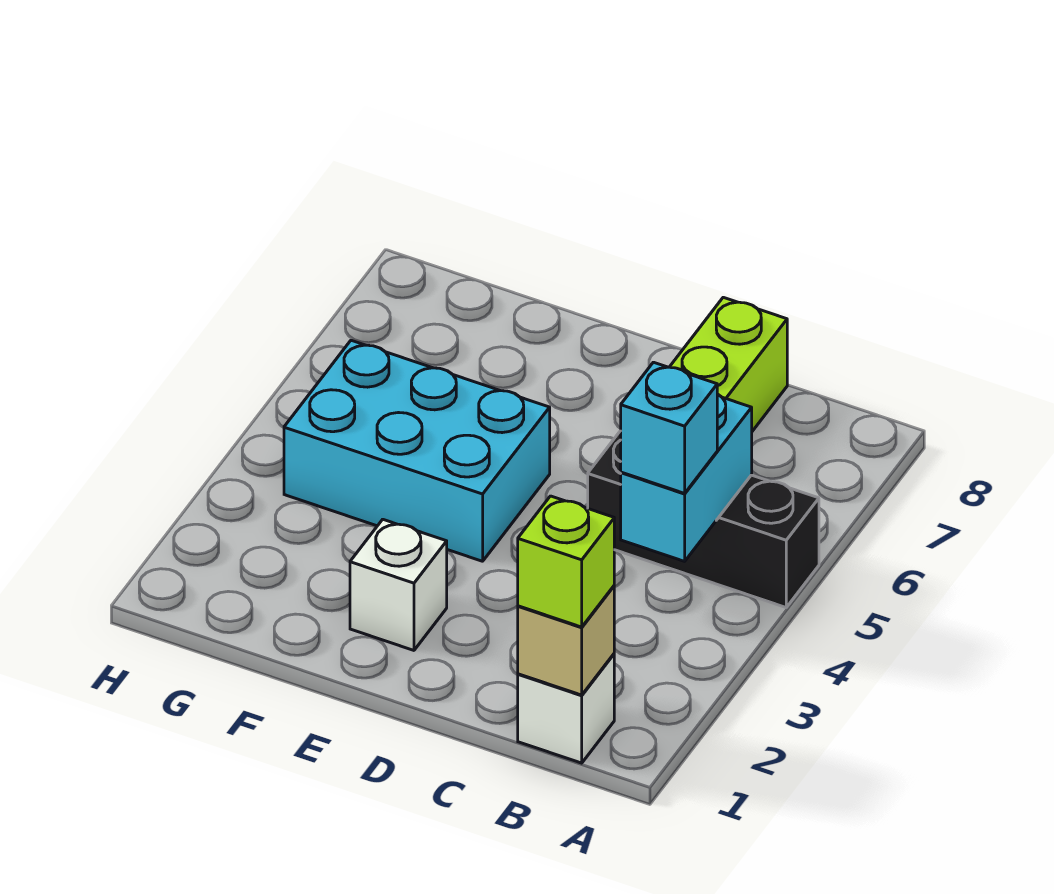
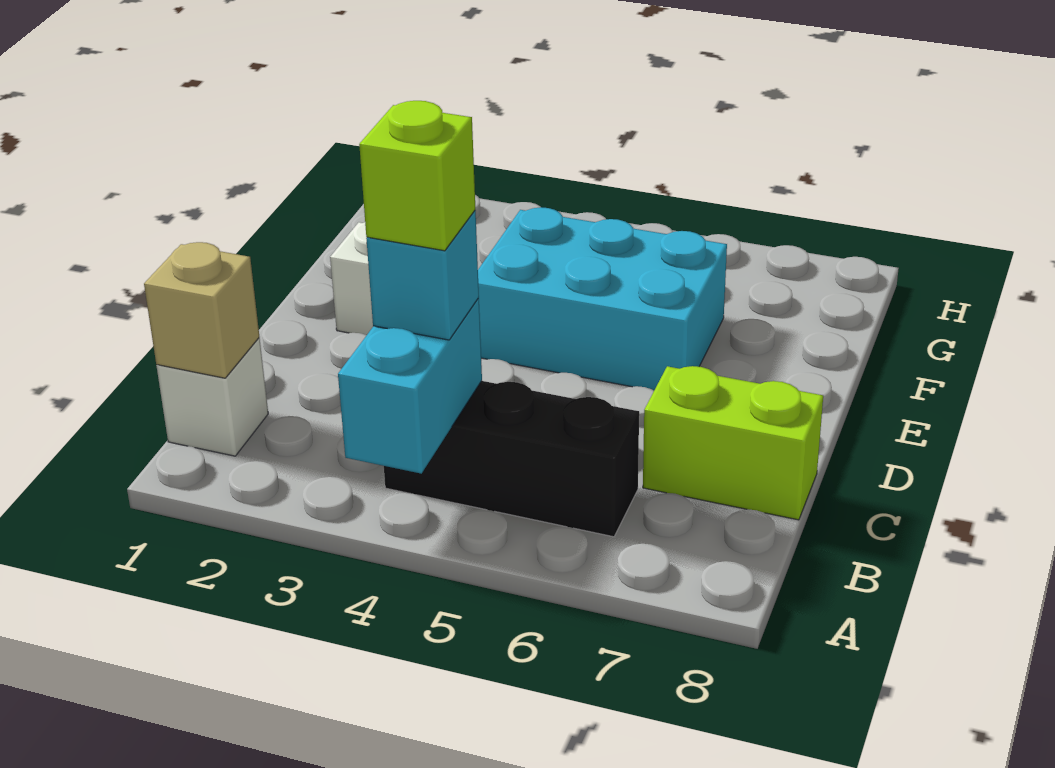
black 1x3 brick [588,431,819,607] -> black 1x3 brick turned to [384,381,639,537]
lime 1x1 brick [518,496,614,627] -> lime 1x1 brick moved to [359,101,475,251]
cyan 1x2 brick [621,394,752,561] -> cyan 1x2 brick turned to [338,298,482,474]
cyan 2x3 brick [284,340,550,561] -> cyan 2x3 brick turned to [478,207,727,390]

